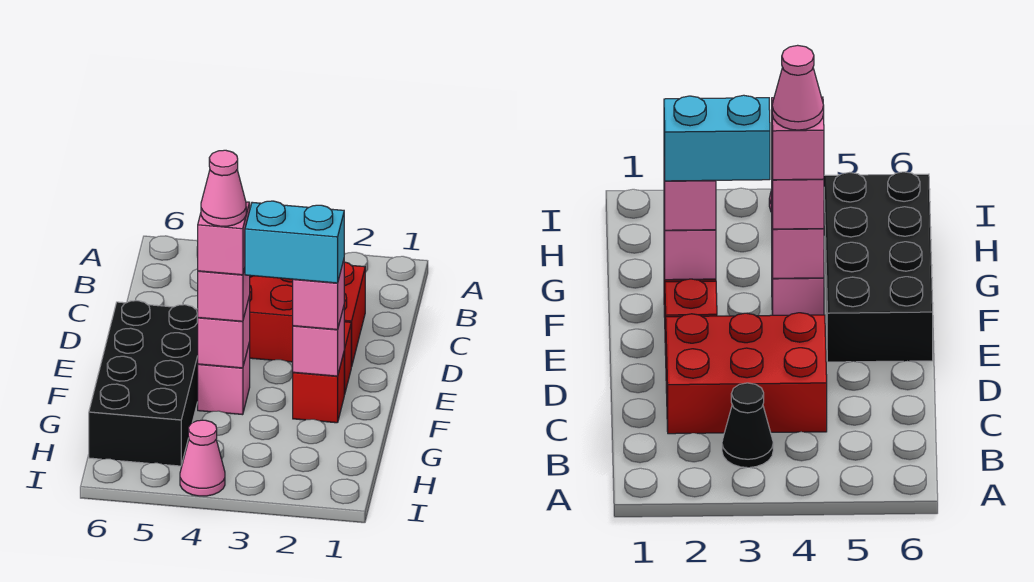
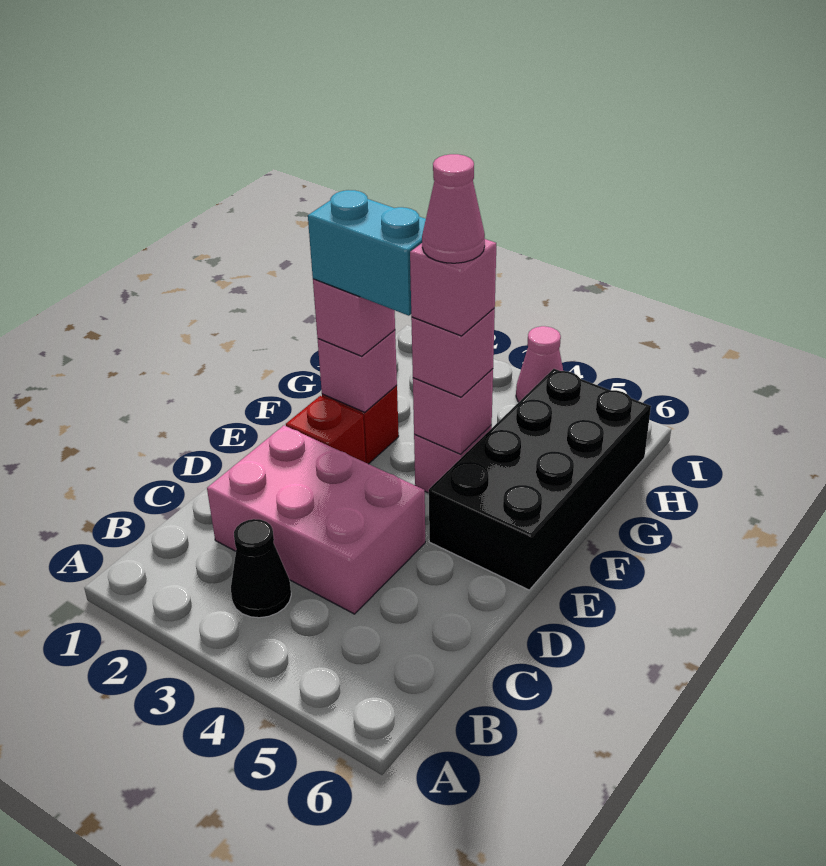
red 2x3 brick [249,262,365,367] -> pink 2x3 brick [207,425,425,614]

